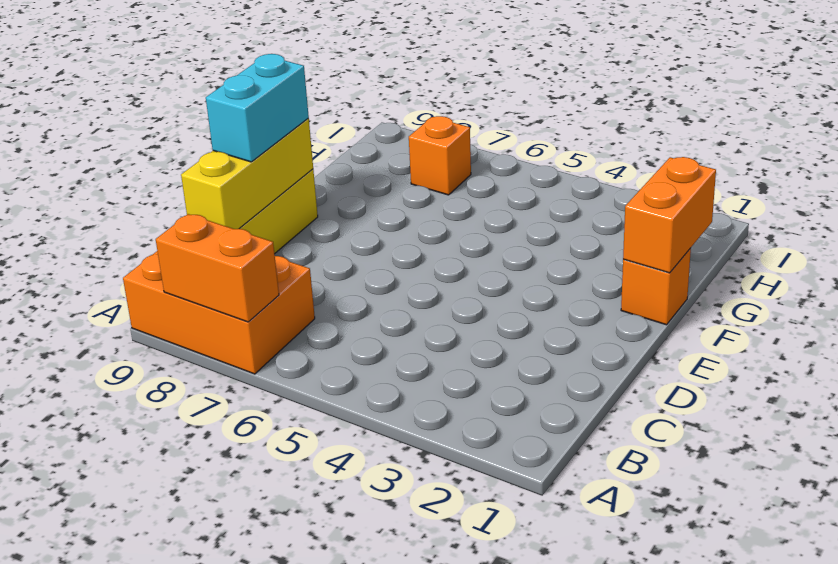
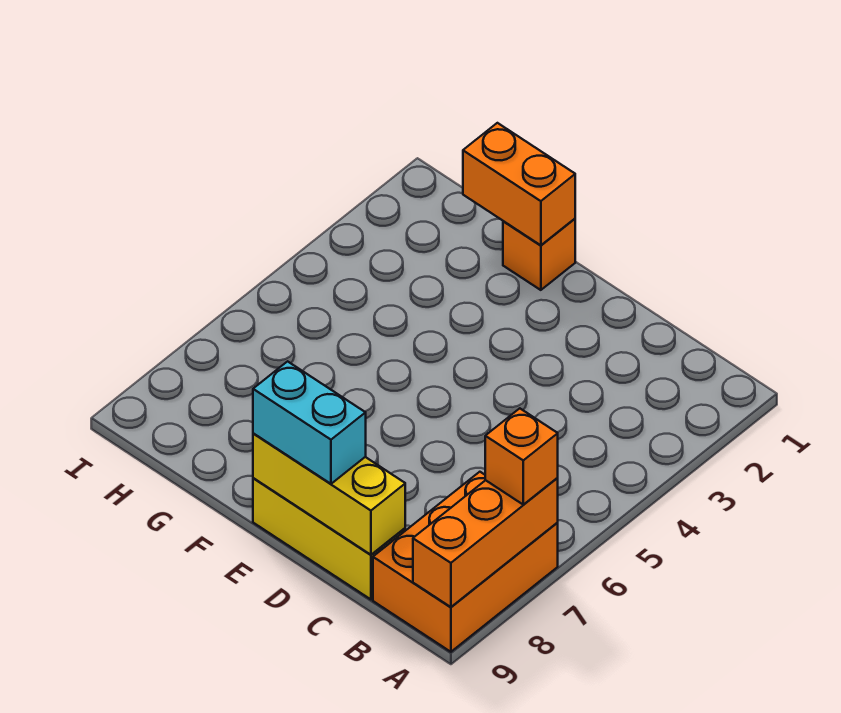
orange 1x2 brick [156,214,279,322] -> orange 1x3 brick [413,478,558,607]
orange 1x1 brick [409,116,471,195] -> orange 1x1 brick moved to [485,408,558,504]

